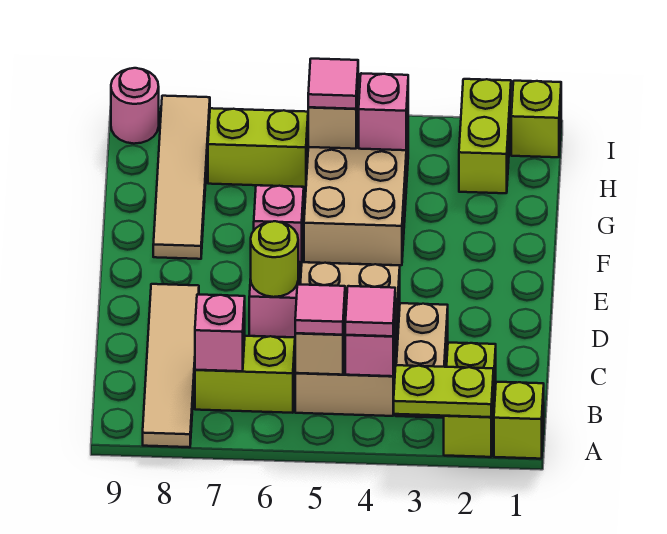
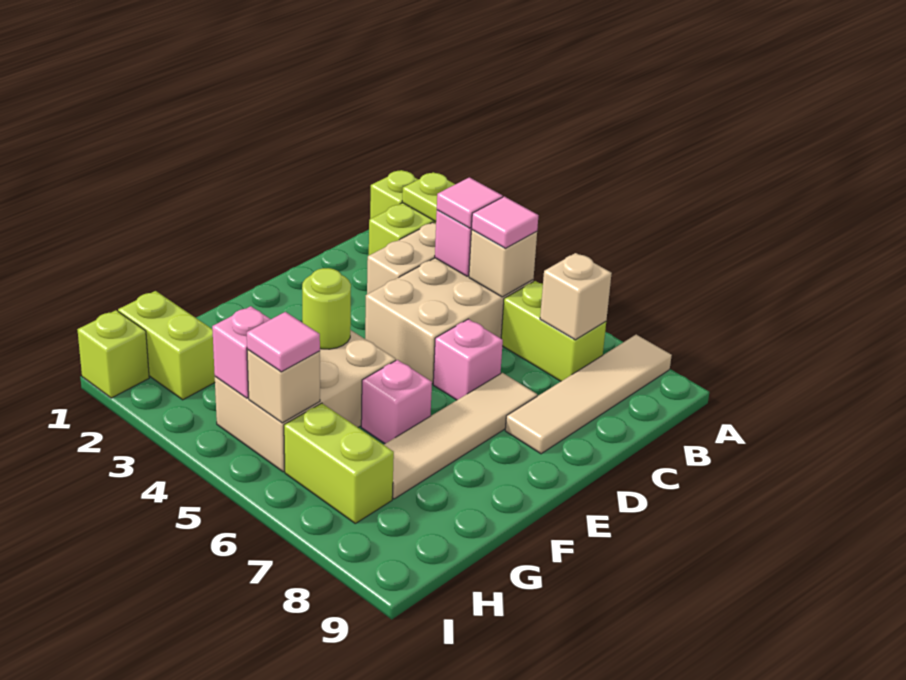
pink 1x1 brick [195,294,245,371] -> tan 1x1 brick [540,253,612,340]
lime 1x1 round brick [251,221,298,297] -> lime 1x1 round brick moved to [302,268,351,349]
tan 1x4 tile [153,96,210,259] -> tan 1x4 tile moved to [384,373,537,499]
lime 1x2 brick [459,79,511,193] -> lime 1x2 brick turned to [118,291,215,400]
pink 1x1 round brick [111,68,159,144] -> none

